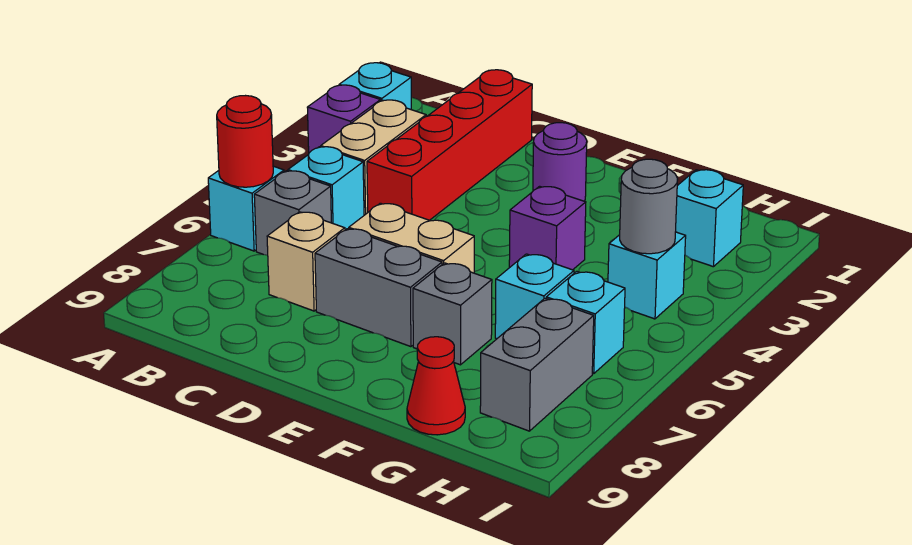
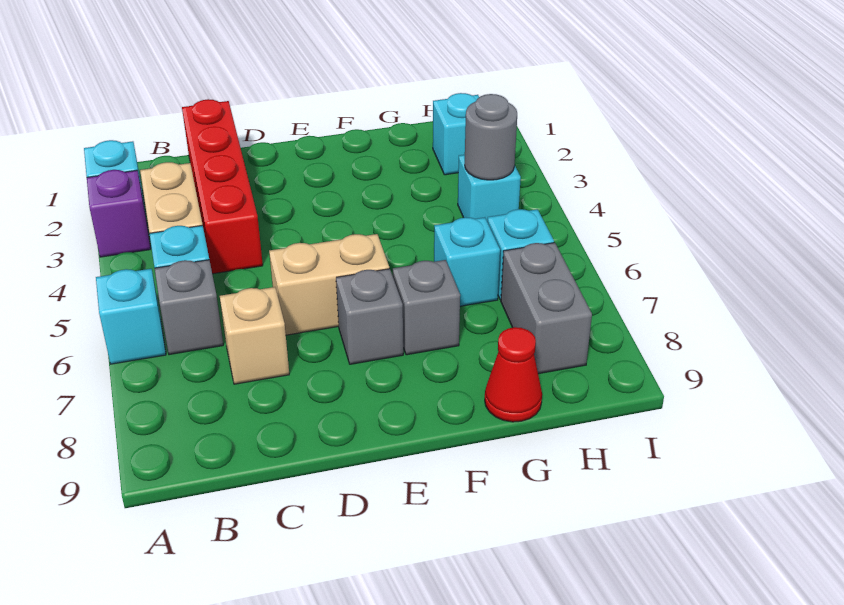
red 1x1 round brick [217,96,273,187] -> none
grey 1x2 brick [315,229,442,347] -> grey 1x1 brick [336,269,403,364]
purple 1x1 round brick [533,123,587,201] -> none
purple 1x1 brick [509,186,586,270] -> none

